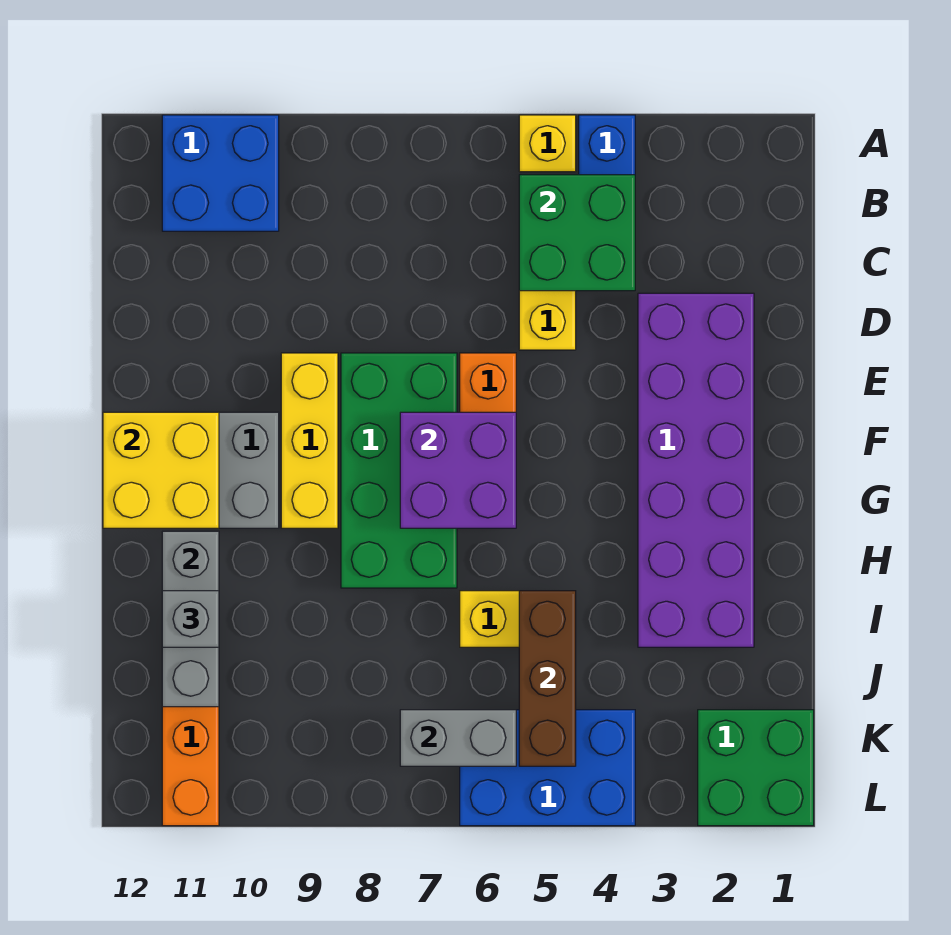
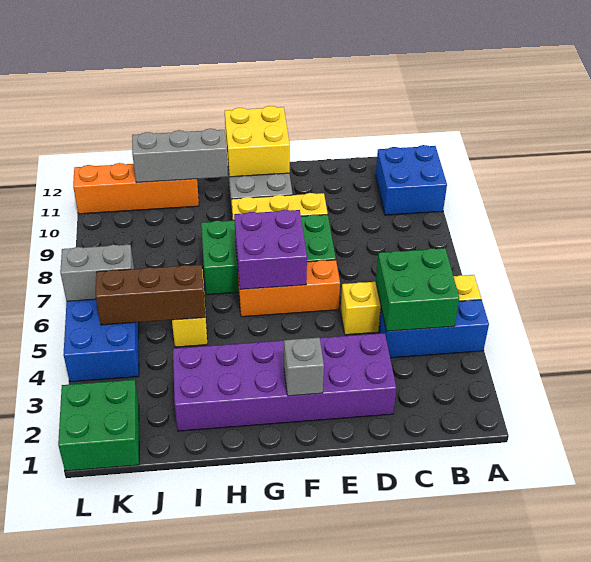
grey 1x1 brick [162,591,219,647] -> grey 1x1 brick moved to [284,337,324,396]
grey 1x2 brick [400,710,516,766] -> grey 1x2 brick turned to [60,245,134,301]

